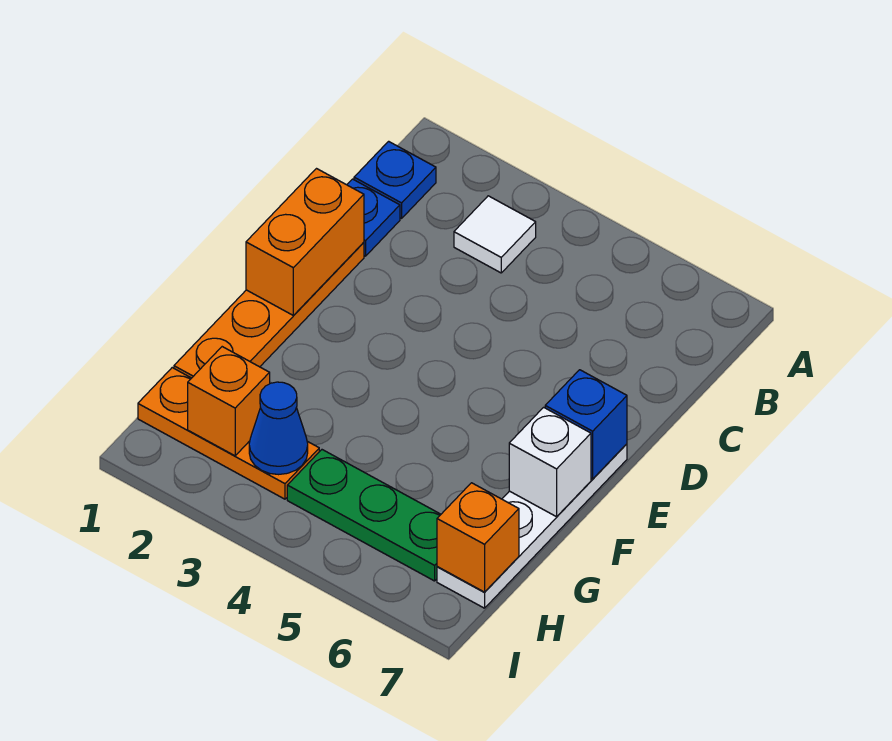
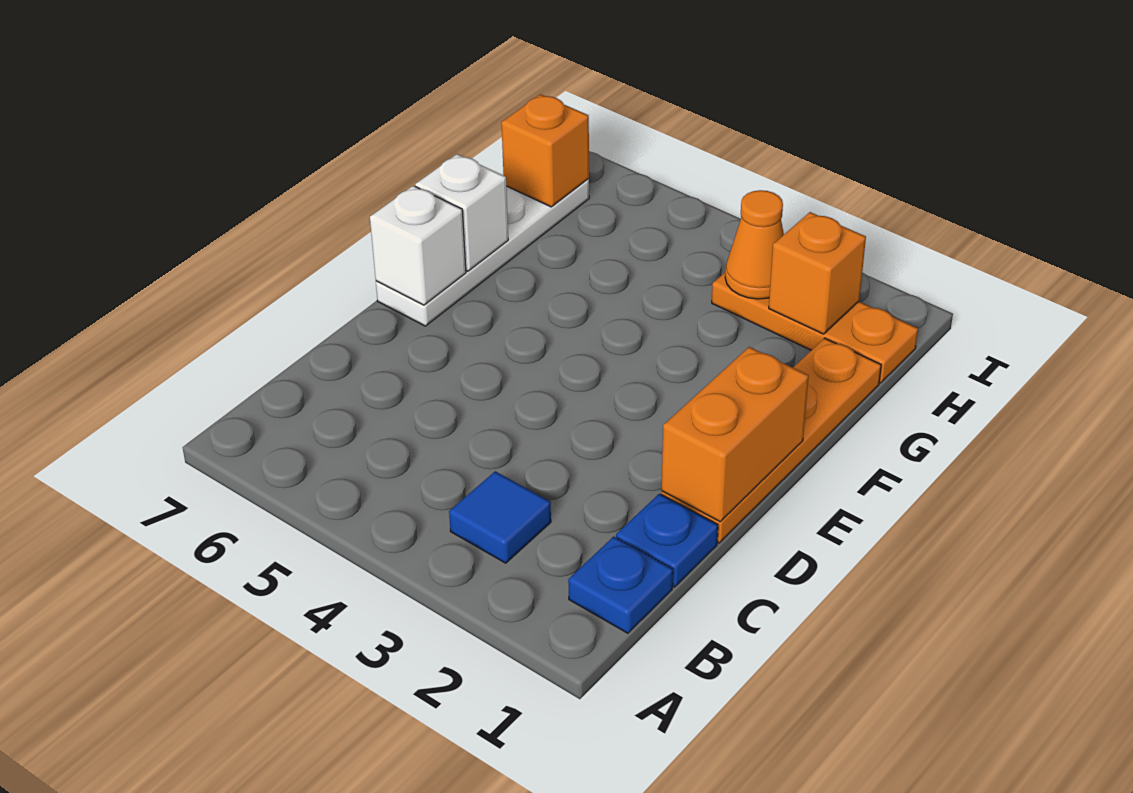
white 1x1 tile [454,196,536,273] -> blue 1x1 tile [449,471,551,563]
blue 1x1 brick [545,370,627,479] -> white 1x1 brick [370,186,466,305]
blue 1x1 cone [249,382,308,475] -> orange 1x1 cone [725,190,784,299]
green 1x3 plate [287,450,441,581] -> none

